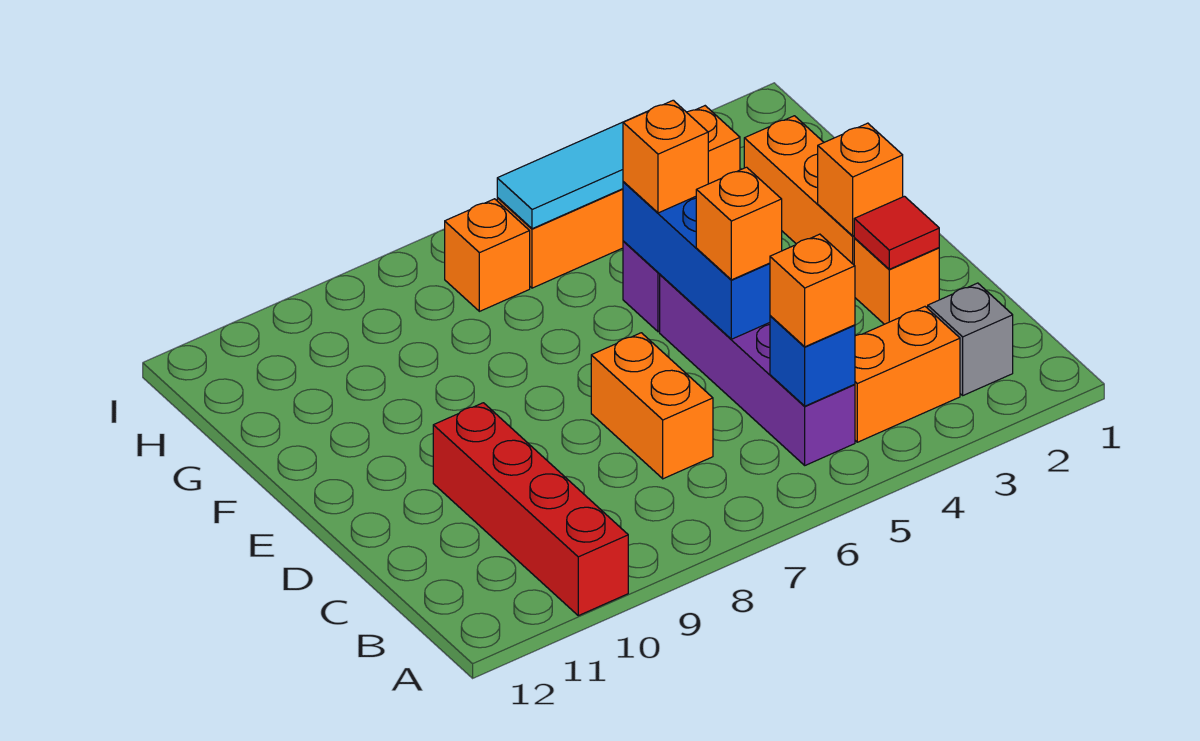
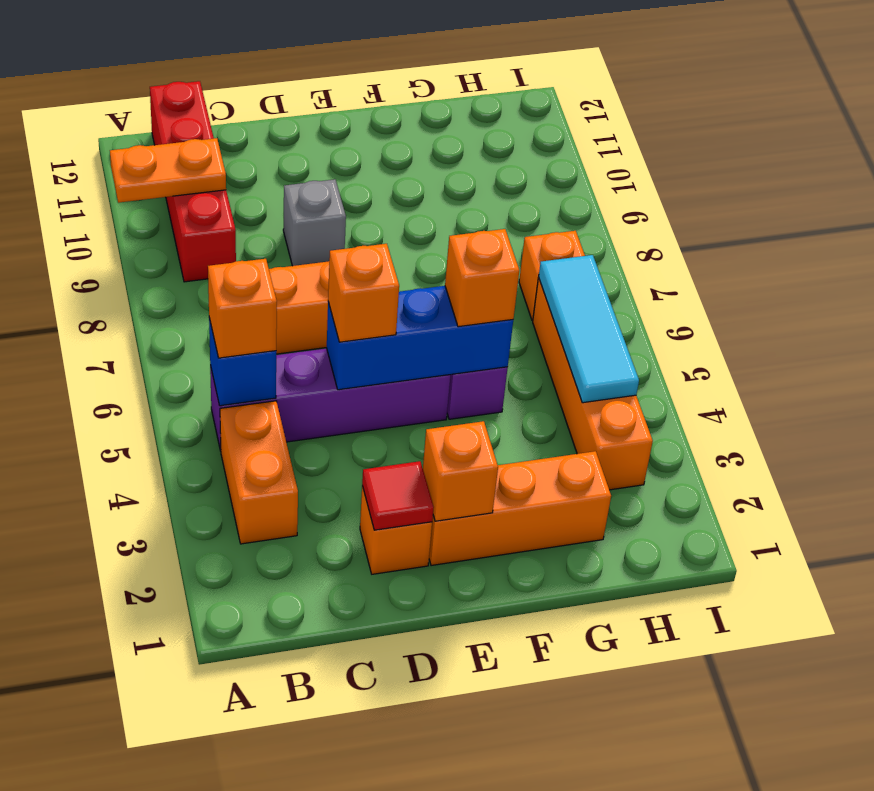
red 1x4 brick [433,403,628,616] -> red 1x4 brick turned to [150,81,236,282]
none -> orange 1x2 plate [110,138,226,203]
grey 1x1 brick [928,283,1013,395] -> grey 1x1 brick moved to [283,179,346,266]

